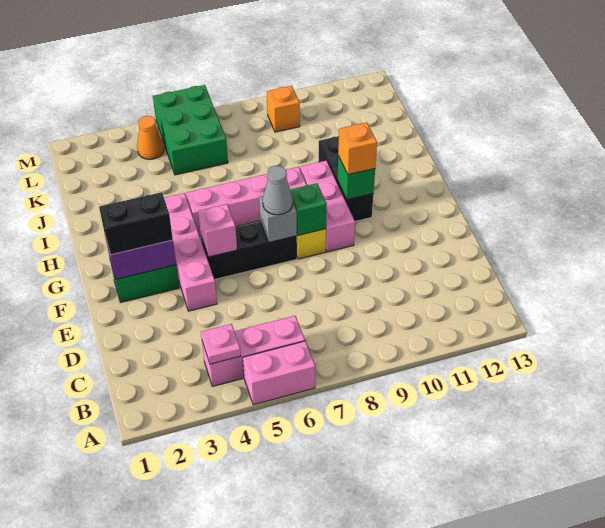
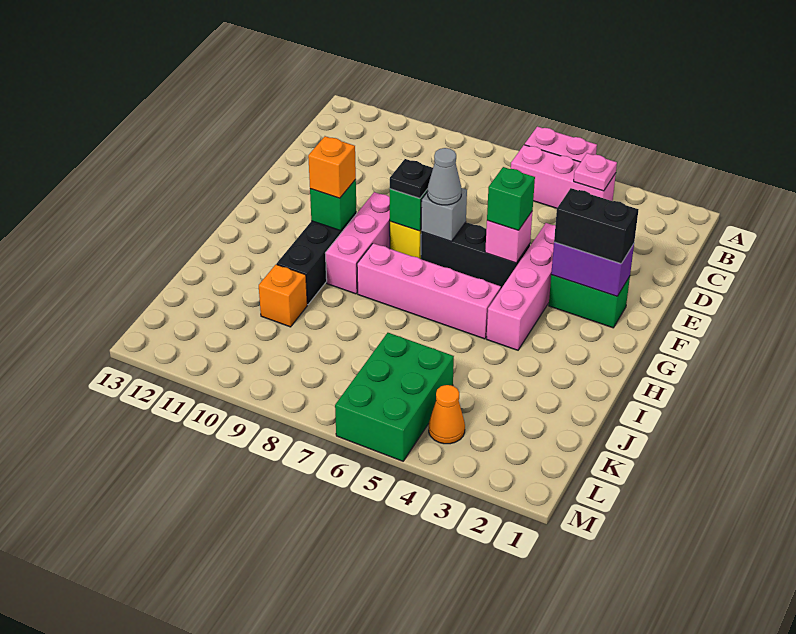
none -> green 1x1 brick [487,167,535,230]
none -> black 1x1 plate [390,159,433,198]
orange 1x1 brick [267,86,300,132] -> orange 1x1 brick moved to [259,264,307,327]

